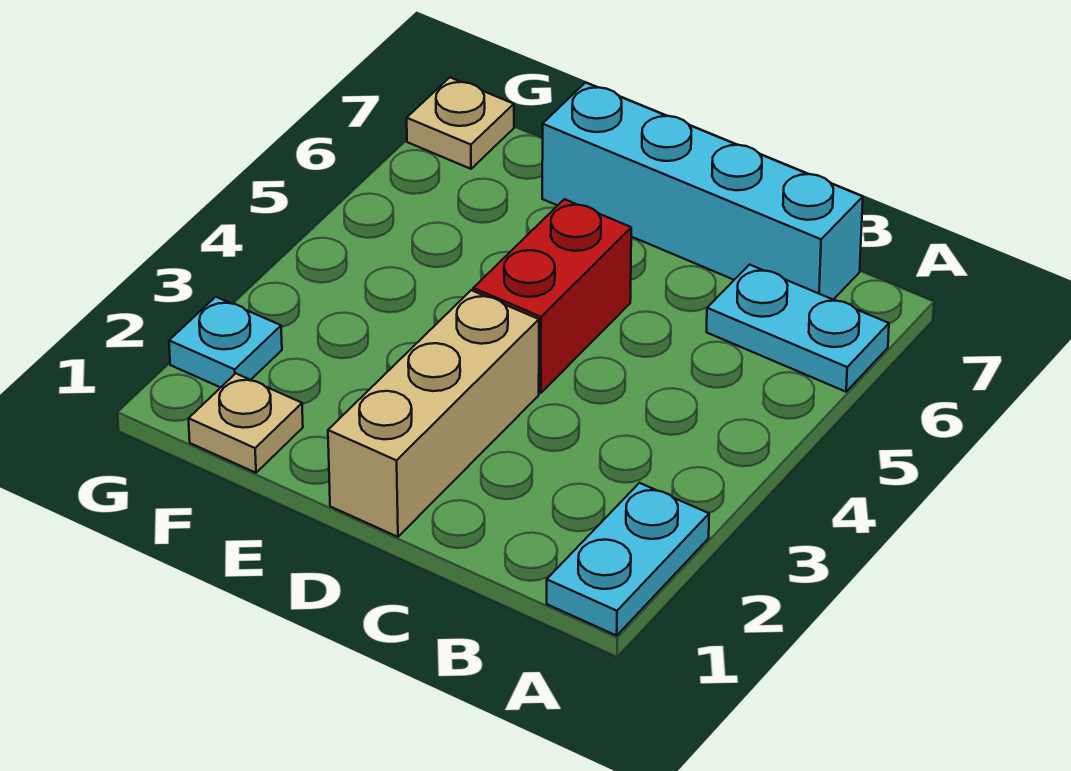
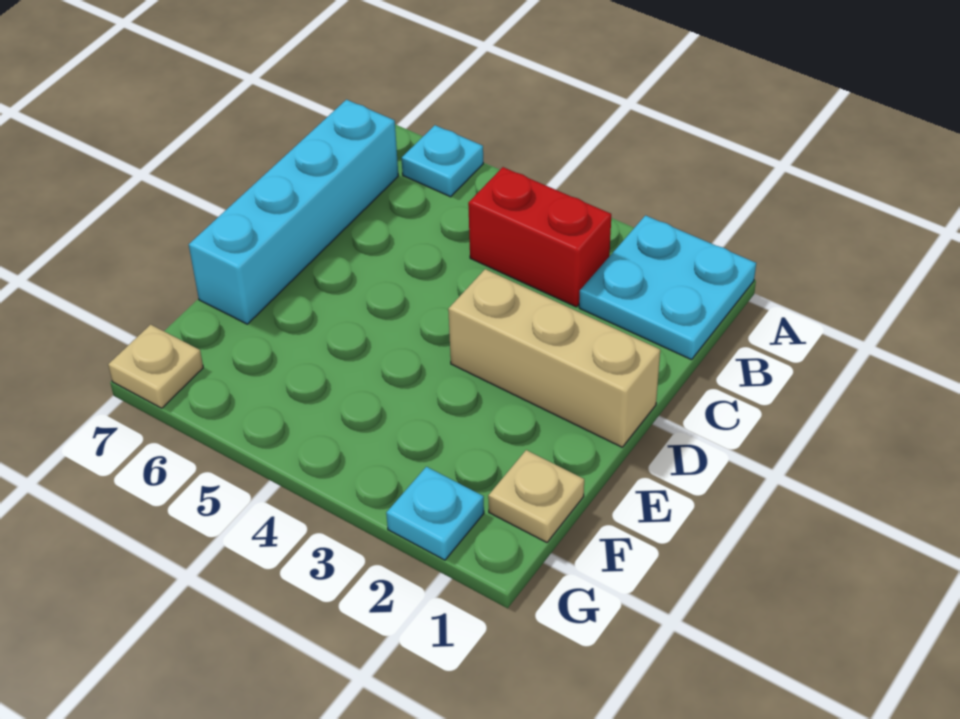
cyan 1x2 plate [547,483,709,636] -> cyan 2x2 plate [579,215,756,360]
cyan 1x2 plate [707,265,889,392] -> cyan 1x1 plate [401,125,483,197]
red 1x2 brick [473,199,631,393] -> red 1x2 brick moved to [468,167,611,307]

